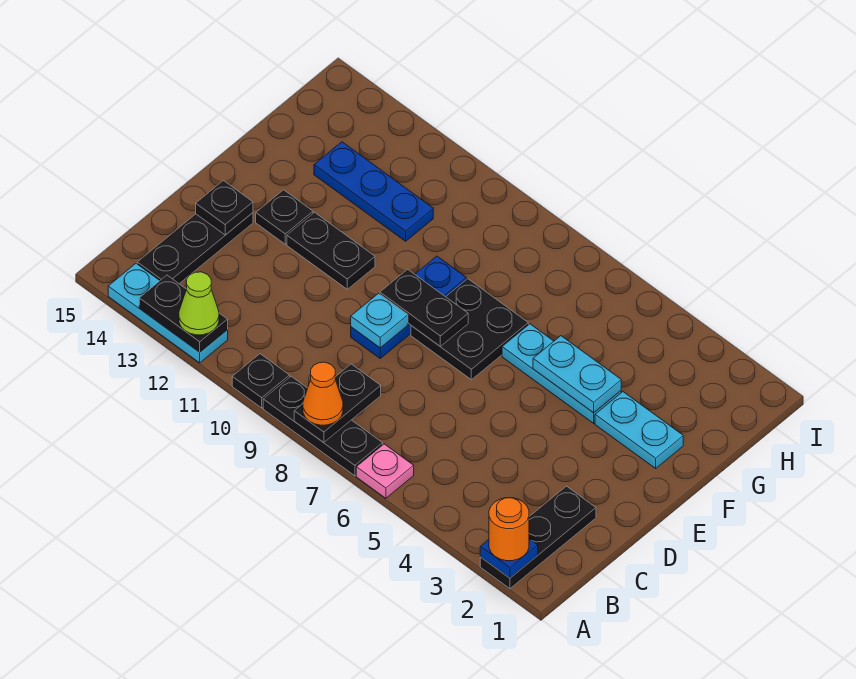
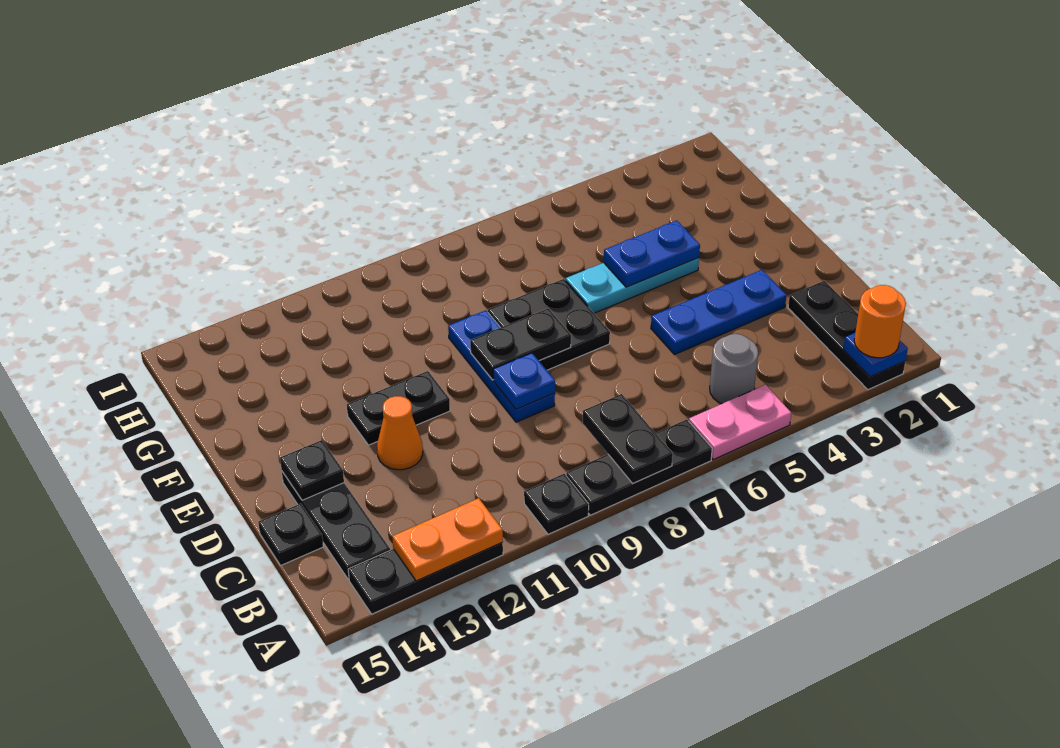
pink 1x1 plate [356,444,414,498] -> pink 1x2 plate [689,385,791,460]
orange 1x1 cone [303,362,343,425] -> orange 1x1 cone moved to [377,396,423,470]
cyan 1x3 plate [108,264,228,363] -> black 1x3 plate [348,543,503,614]
black 1x2 plate [139,275,228,352] -> orange 1x2 plate [392,498,503,581]
lime 1x1 cone [179,272,219,335] -> none
none -> grey 1x1 round brick [710,334,758,404]
cyan 1x1 plate [351,293,408,348] -> blue 1x1 plate [493,353,555,409]
black 1x1 plate [256,190,313,244] -> black 1x1 plate moved to [258,504,323,566]
cyan 1x2 plate [595,392,683,468] -> none
cyan 1x2 plate [533,336,621,413] -> blue 1x2 plate [604,221,700,287]
blue 1x3 plate [314,142,433,241] -> blue 1x3 plate moved to [651,270,786,355]

